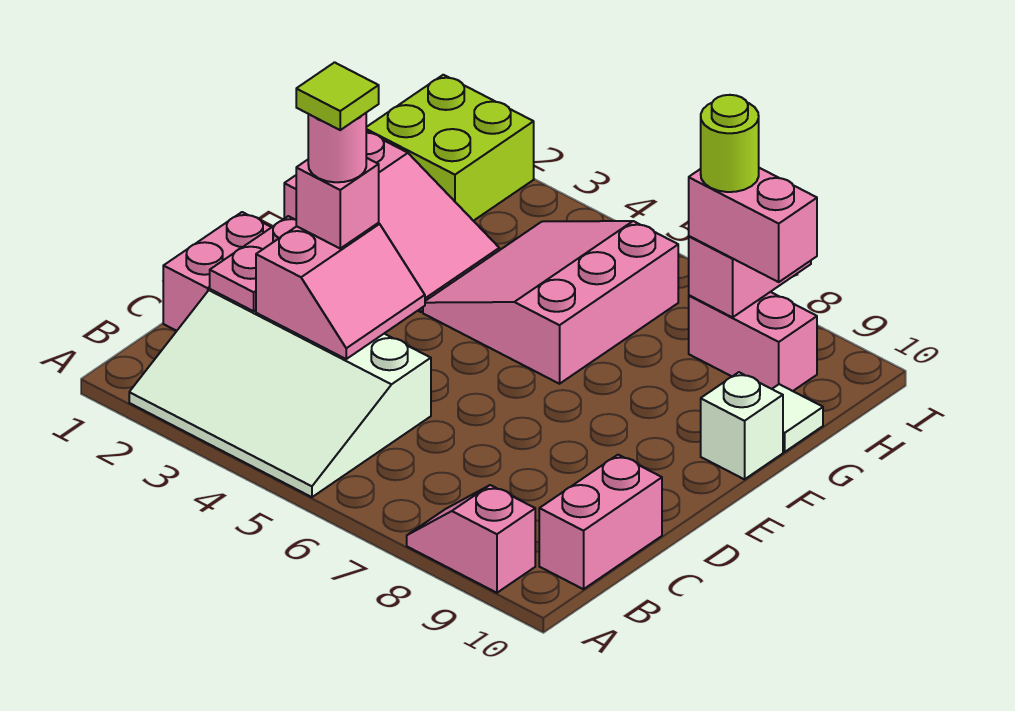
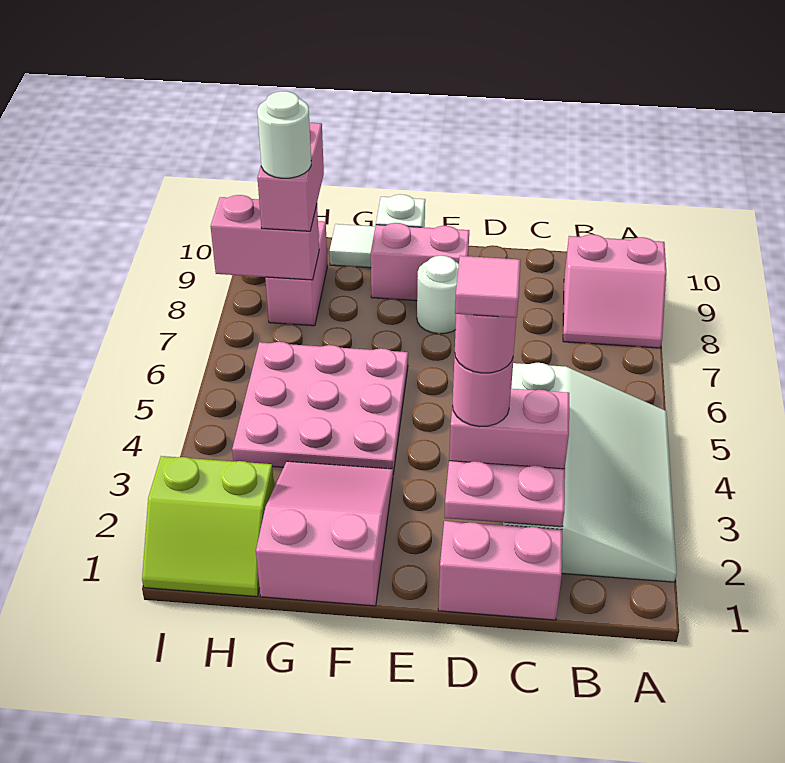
pink 1x2 slope [407,485,535,593] -> pink 2x2 slope [563,234,666,348]
pink 1x2 brick [539,455,662,589] -> pink 1x2 brick moved to [371,223,469,301]
pink 1x1 brick [296,158,379,248] -> pink 1x1 round brick [453,355,513,427]
lime 1x1 tile [296,62,379,130] -> pink 1x1 tile [455,256,520,318]
none -> white 1x1 round brick [417,256,459,334]
pink 3x3 slope [423,221,678,384] -> pink 3x3 plate [232,342,408,474]
lime 2x2 brick [366,75,534,221] -> lime 2x2 slope [142,456,274,597]
lime 1x1 round brick [701,95,759,192] -> white 1x1 round brick [257,91,311,178]

